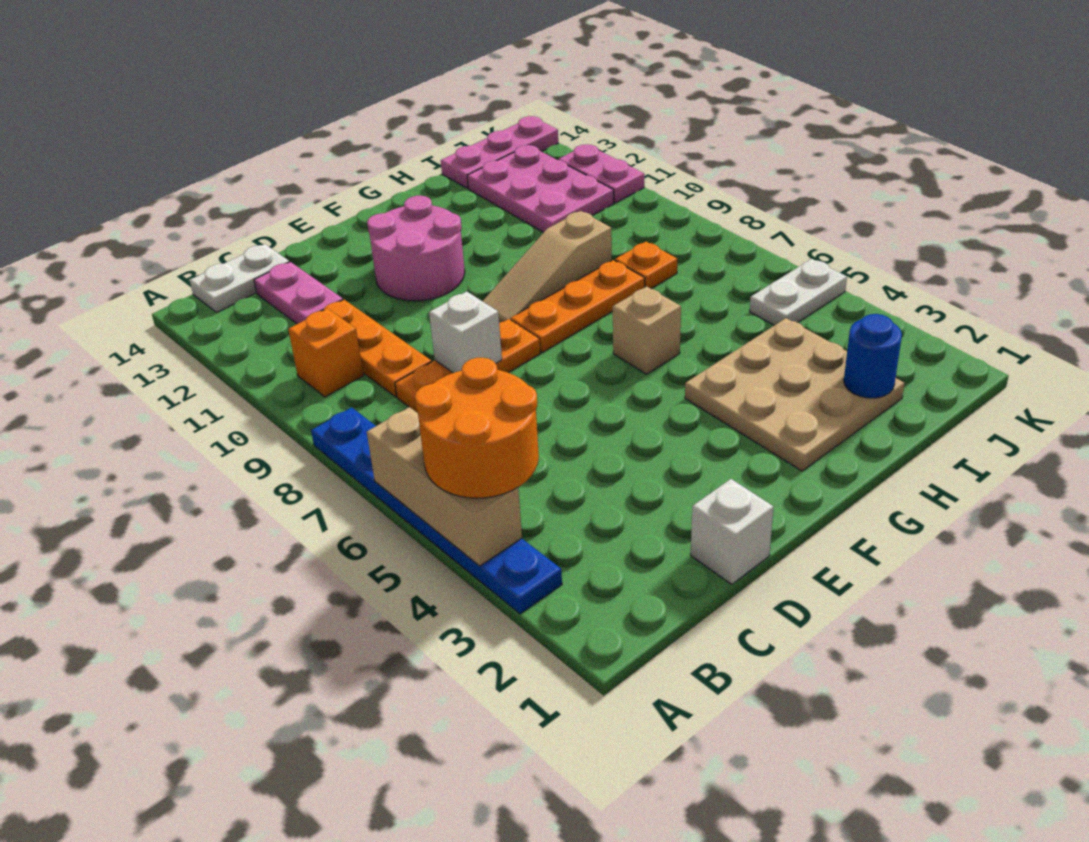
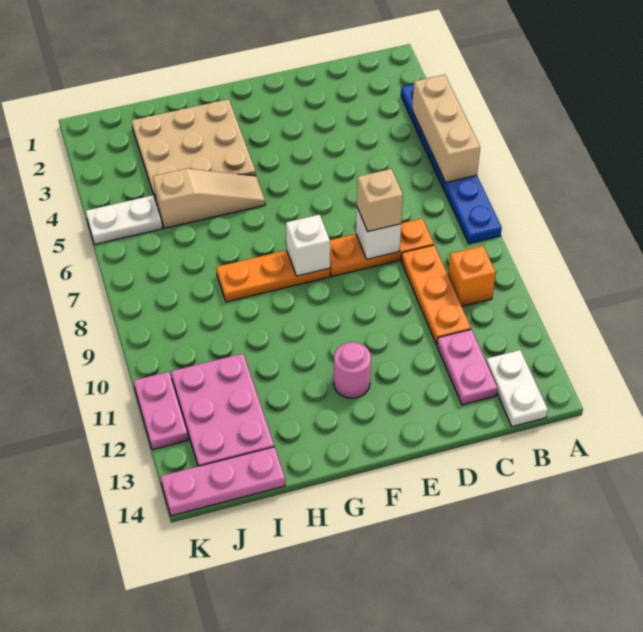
orange 2x2 round brick [415,358,539,498] -> none
white 1x2 plate [190,244,289,313] -> white 1x2 plate turned to [486,350,548,427]
white 1x1 brick [691,479,774,584] -> white 1x1 brick moved to [286,215,330,276]
pink 2x2 round brick [367,196,465,301] -> pink 1x1 round brick [334,342,371,398]
tan 1x3 slope [483,211,612,323] -> tan 1x3 slope moved to [153,169,265,228]
tan 1x1 brick [613,286,681,374] -> tan 1x1 brick moved to [357,169,403,232]
blue 1x1 round brick [844,314,902,398] -> none
orange 1x1 plate [615,242,677,289] -> none

